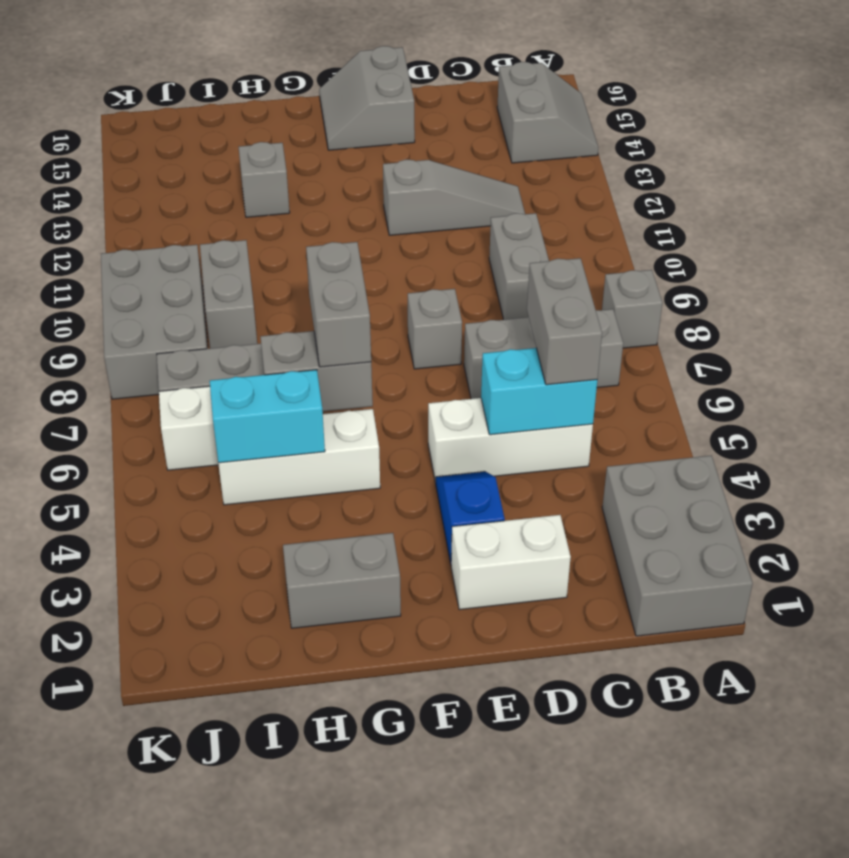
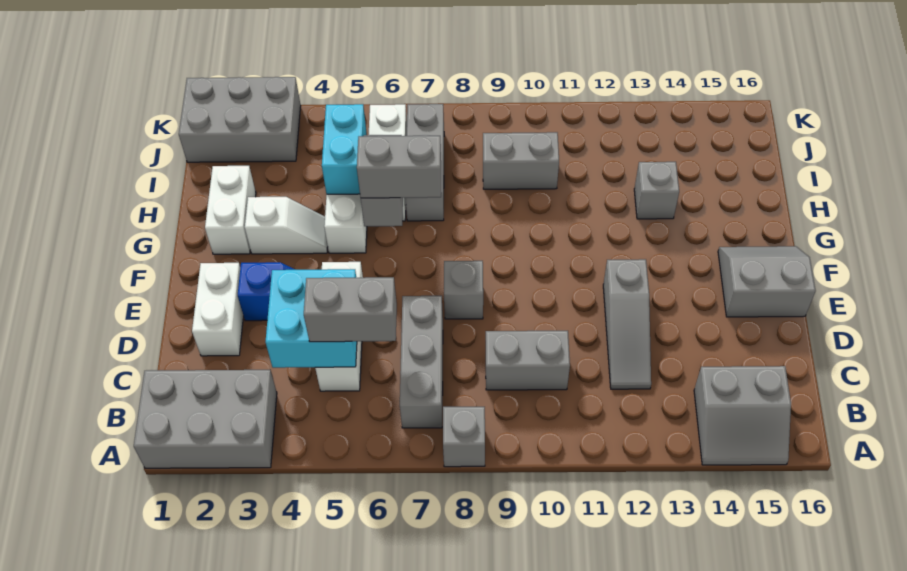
cyan 1x2 brick [481,348,597,435] -> cyan 2x2 brick [266,269,357,368]
grey 1x2 brick [283,533,401,628] -> white 1x2 brick [205,166,256,254]
none -> white 1x2 slope [245,197,328,254]
grey 2x3 brick [101,245,208,399] -> grey 2x3 brick moved to [179,77,301,162]

